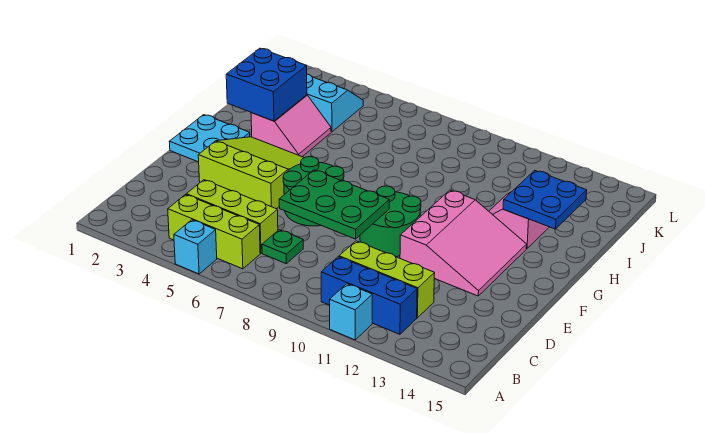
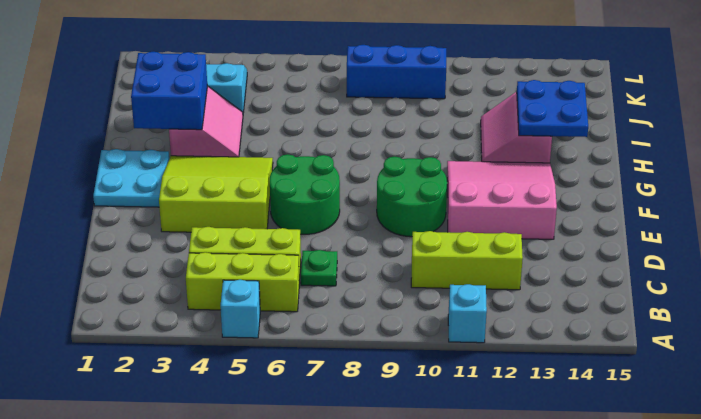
blue 1x3 brick [321,257,417,334] -> blue 1x3 brick moved to [347,45,446,99]
green 2x3 plate [279,170,389,239] -> none
pink 3x3 slope [400,190,527,296] -> pink 3x3 slope turned to [447,161,557,239]

